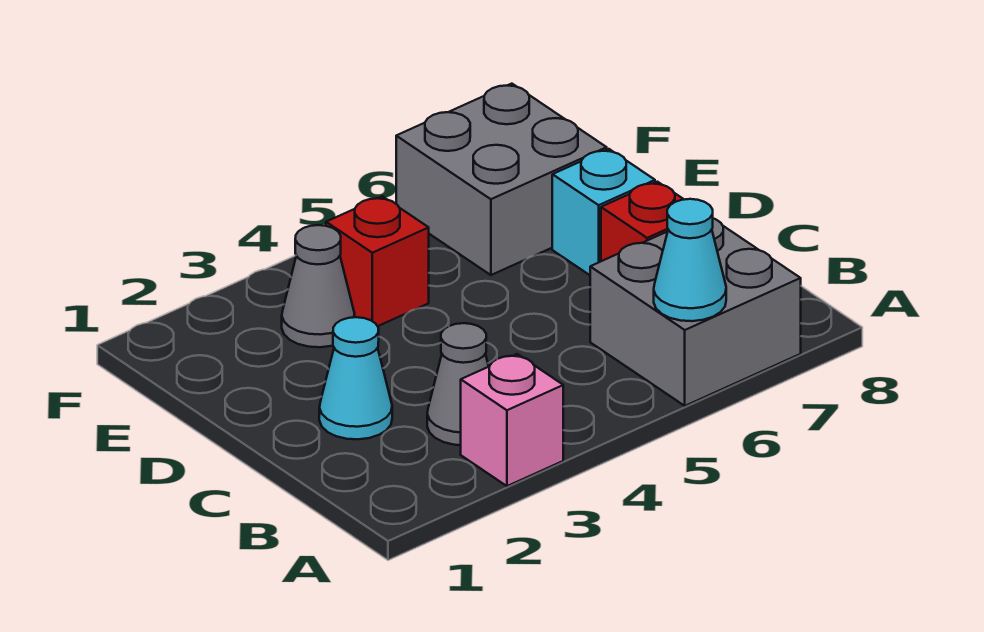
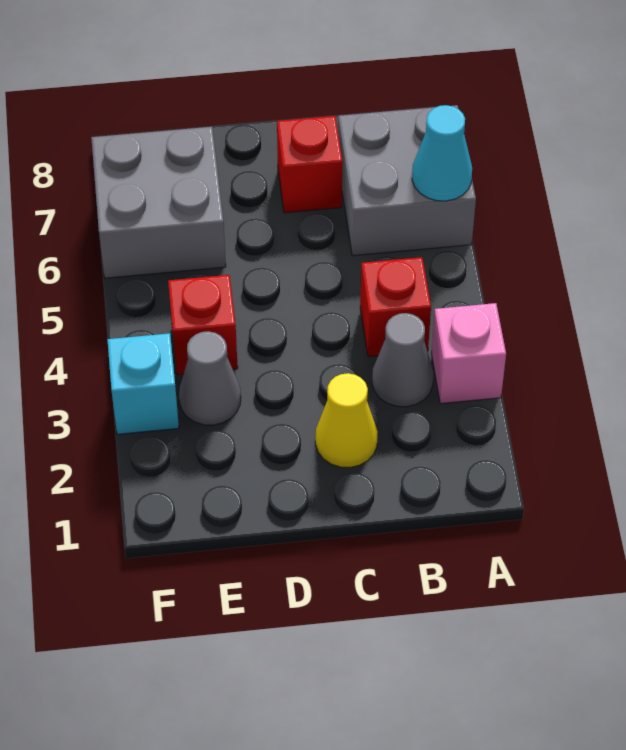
none -> red 1x1 brick [360,257,431,357]
cyan 1x1 cone [319,317,392,439] -> yellow 1x1 cone [315,373,378,467]
cyan 1x1 brick [552,149,655,275] -> cyan 1x1 brick moved to [107,333,179,434]

